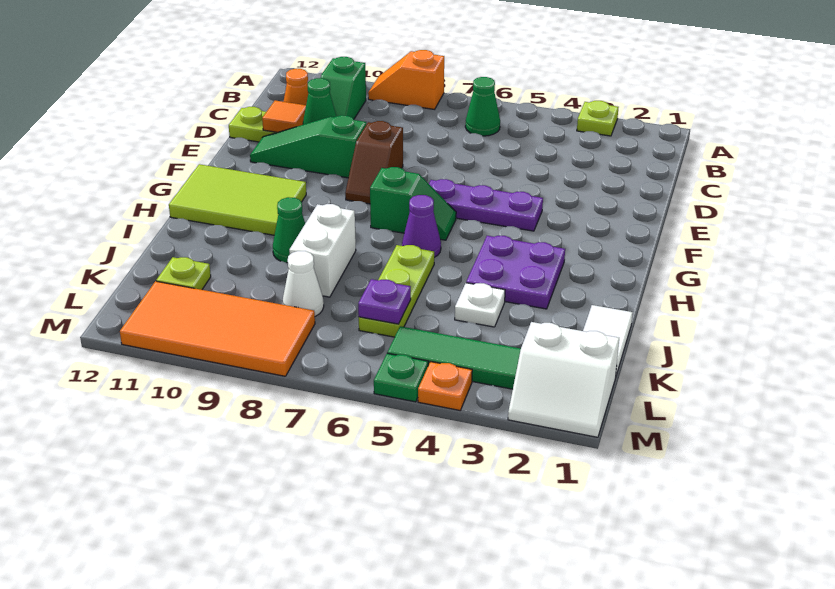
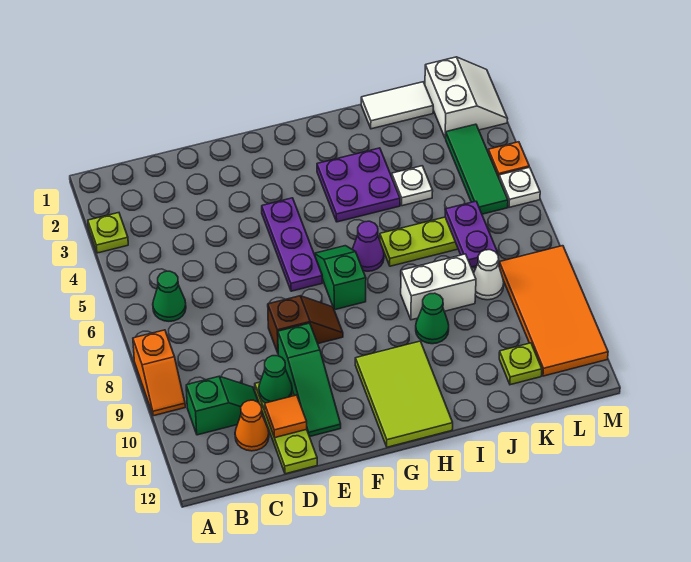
purple 1x1 plate [358,279,411,324] -> purple 1x2 plate [445,201,498,267]
green 1x1 plate [374,353,428,402] -> white 1x1 plate [499,167,540,207]

